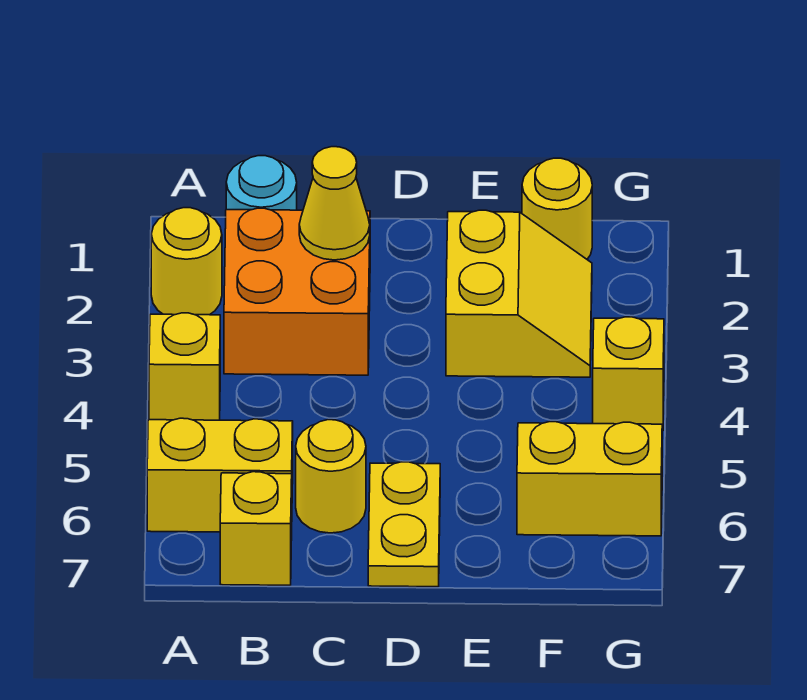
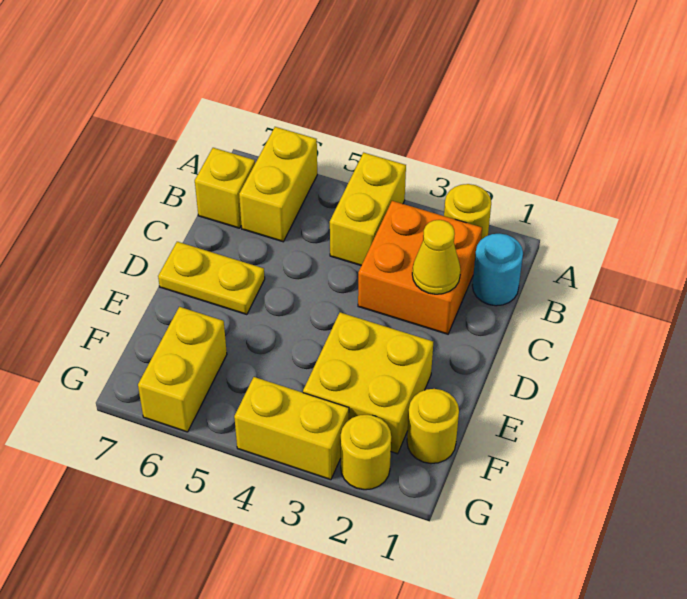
yellow 1x1 brick [149,313,220,420] -> yellow 1x2 brick [330,153,406,266]
yellow 1x1 round brick [296,420,366,533] -> yellow 1x1 round brick moved to [341,415,391,490]
yellow 2x2 slope [446,210,592,377] -> yellow 2x2 brick [303,312,433,454]
yellow 1x1 brick [593,317,664,431] -> yellow 1x2 brick [234,377,349,480]

